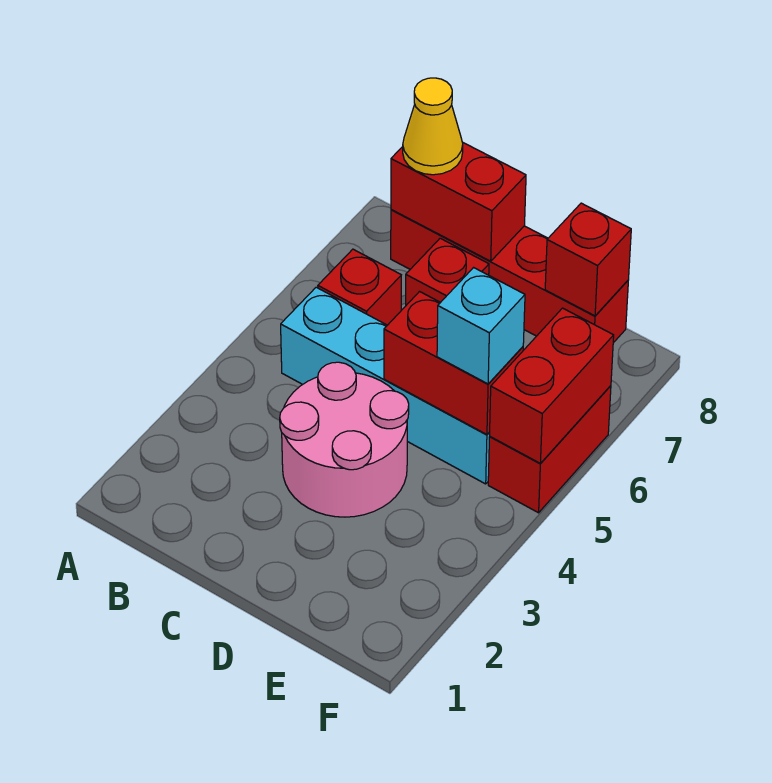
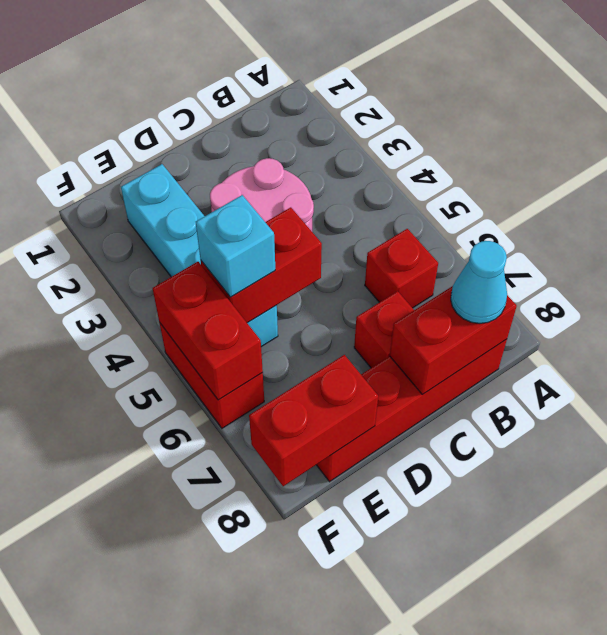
cyan 1x4 brick [281,287,490,484] -> cyan 1x4 brick turned to [121,164,278,347]
yellow 1x1 cone [403,78,463,175] -> cyan 1x1 cone [451,241,507,323]
red 1x1 brick [545,203,631,316] -> red 1x2 brick [249,355,378,486]

